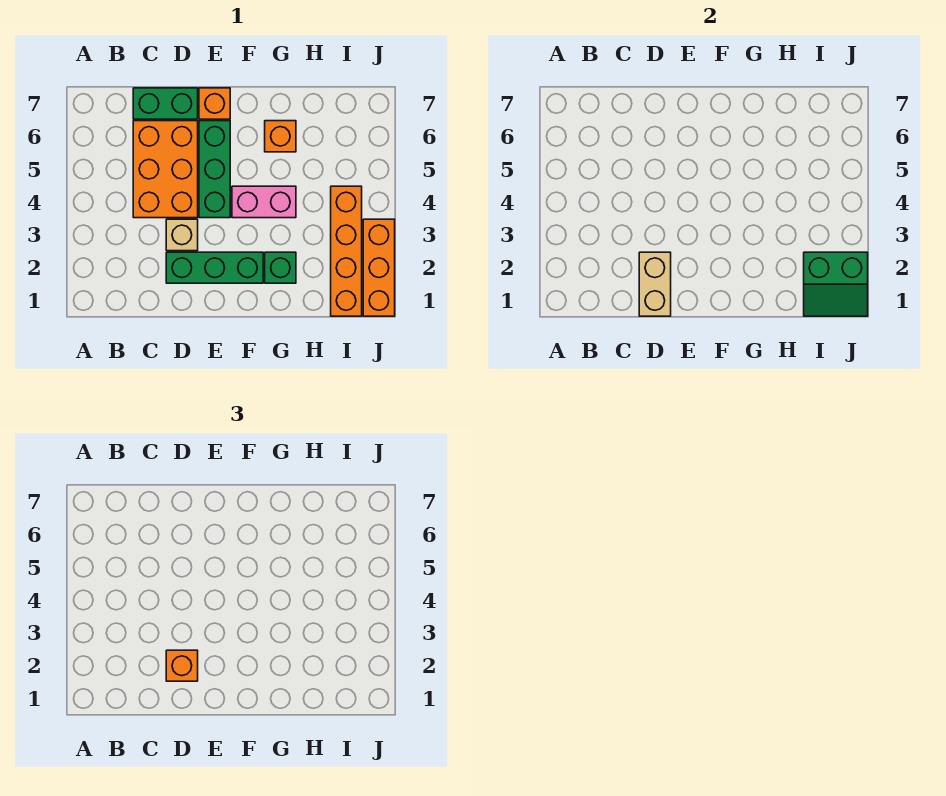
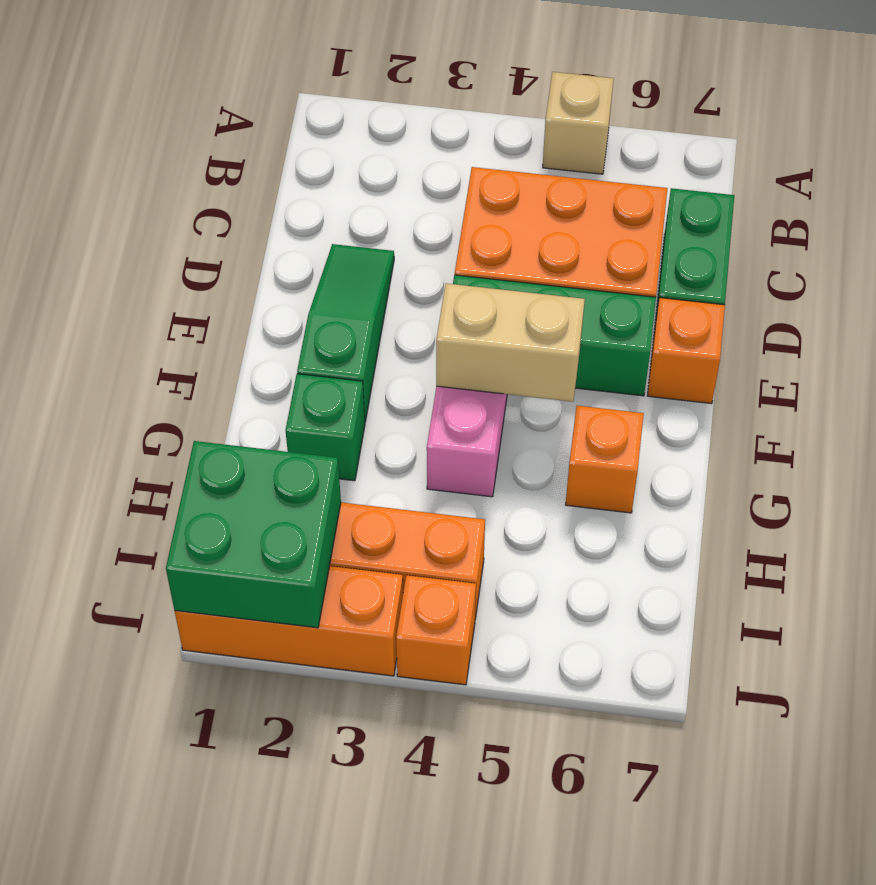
tan 1x2 brick [639,252,671,316] -> tan 1x2 brick moved to [436,283,585,402]
green 1x3 brick [166,252,263,283] -> green 1x3 slope [297,244,394,422]
orange 1x1 brick [166,650,198,681] -> orange 1x1 brick moved to [396,575,476,685]
tan 1x1 brick [166,219,198,251] -> tan 1x1 brick moved to [543,72,614,174]
green 2x2 slope [804,252,868,316] -> green 2x2 brick [166,441,341,628]

